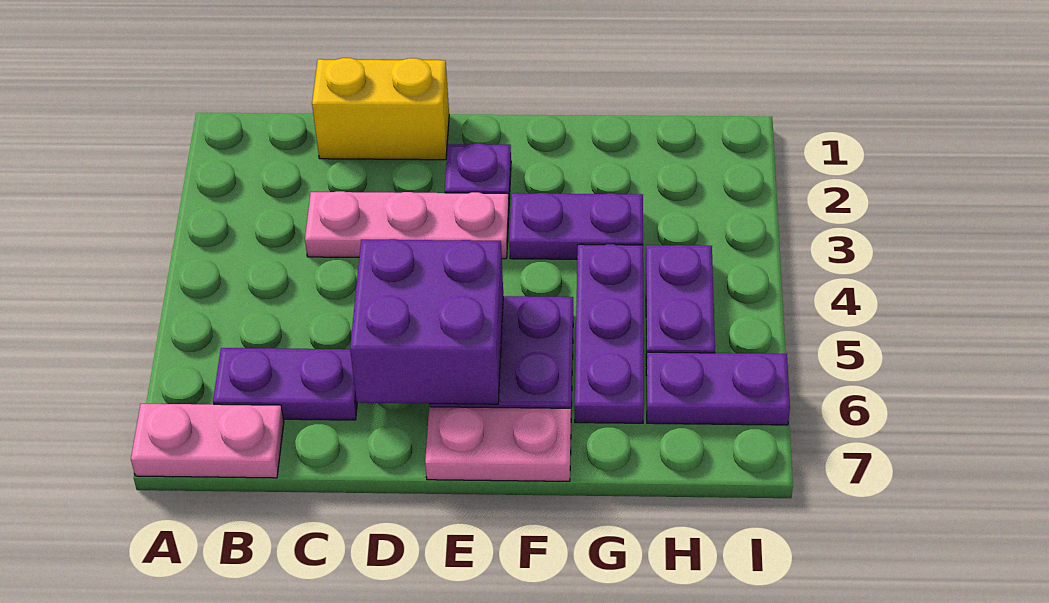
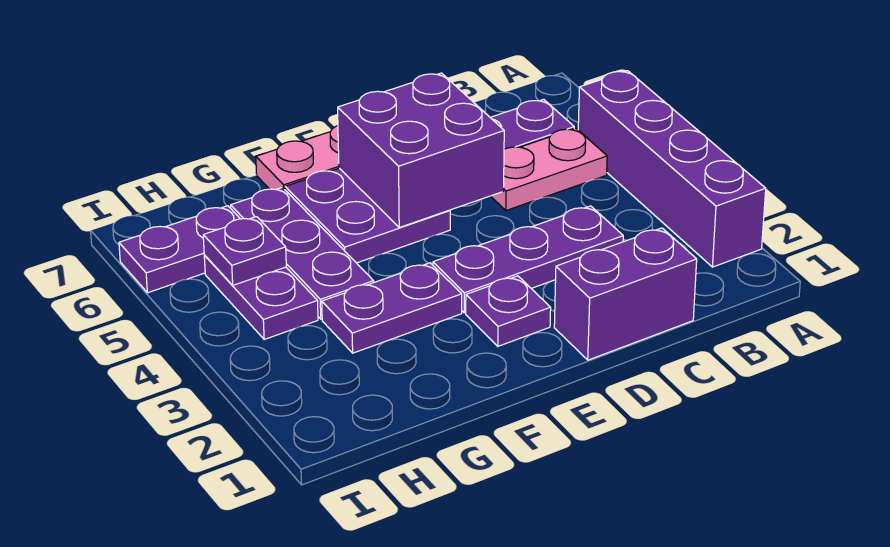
none -> purple 1x4 brick [578,71,766,267]
pink 1x2 plate [131,404,284,478] -> pink 1x2 plate moved to [491,128,607,210]
yellow 1x2 brick [312,58,449,160] -> purple 1x2 brick [554,228,697,360]
pink 1x3 plate [305,191,509,259] -> purple 1x3 plate [433,206,623,313]
none -> purple 1x1 plate [203,217,286,285]

